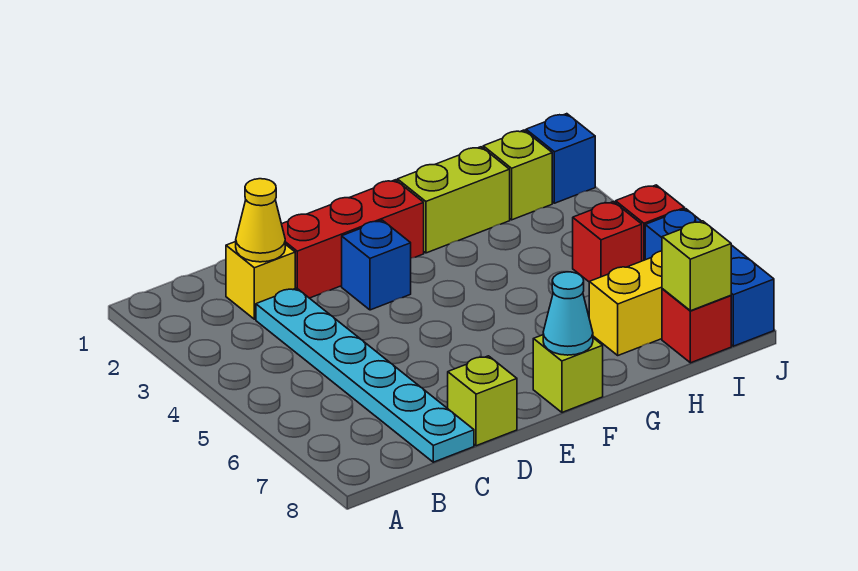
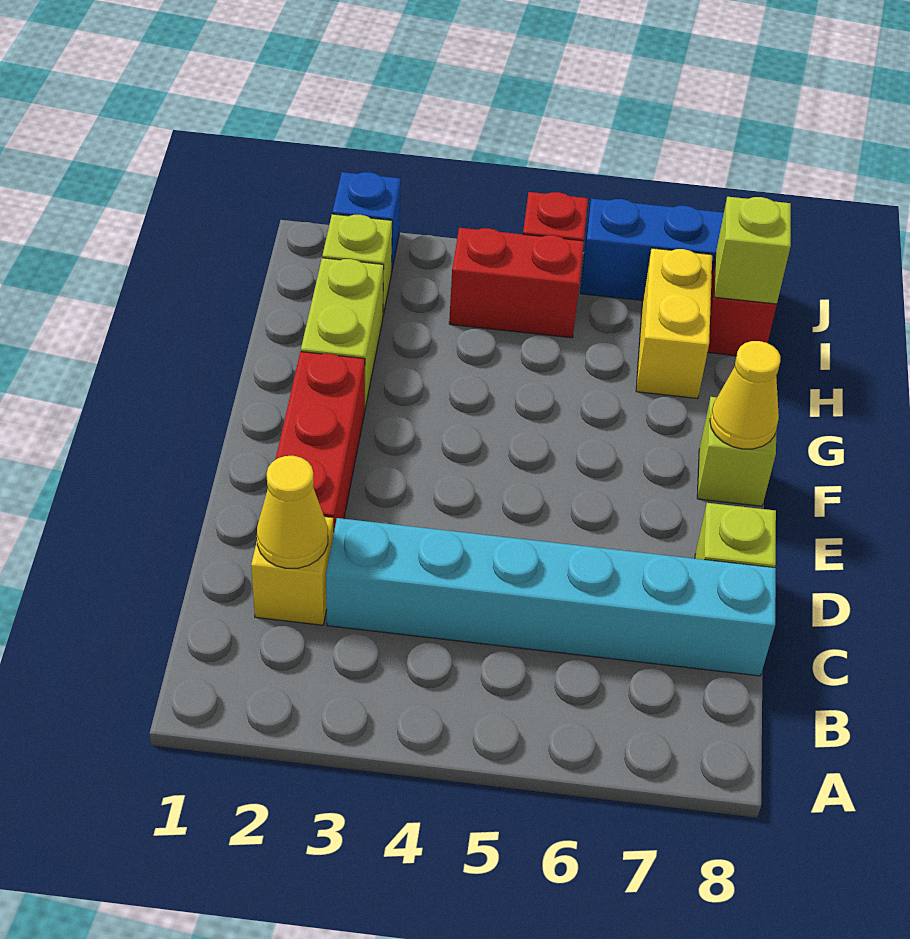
cyan 1x6 plate [256,288,474,462] -> cyan 1x6 brick [326,518,776,676]
blue 1x1 brick [342,220,411,310] -> none
cyan 1x1 cone [543,272,593,355] -> yellow 1x1 cone [710,341,780,449]
red 1x1 brick [573,202,642,282] -> red 1x2 brick [449,228,584,338]

